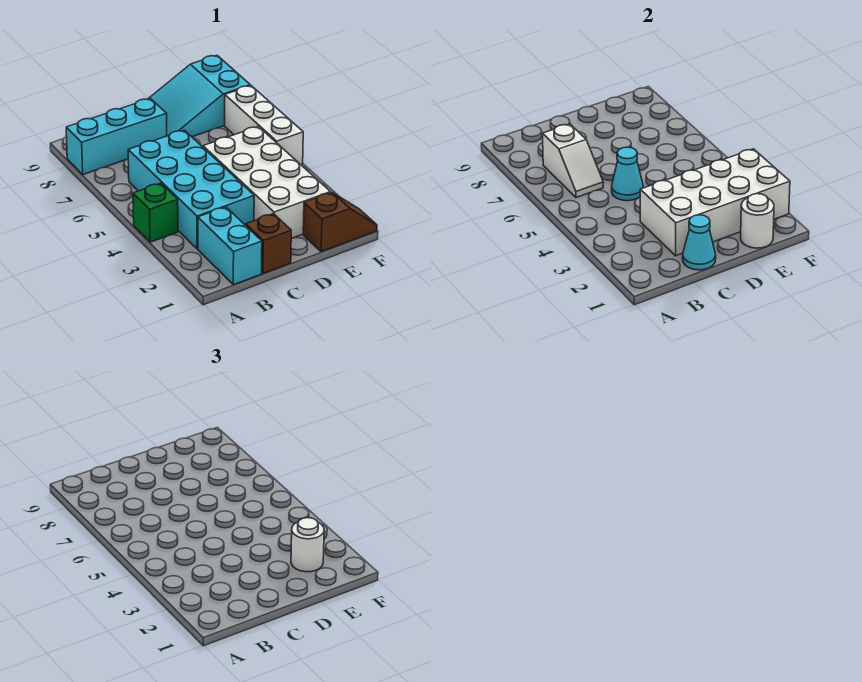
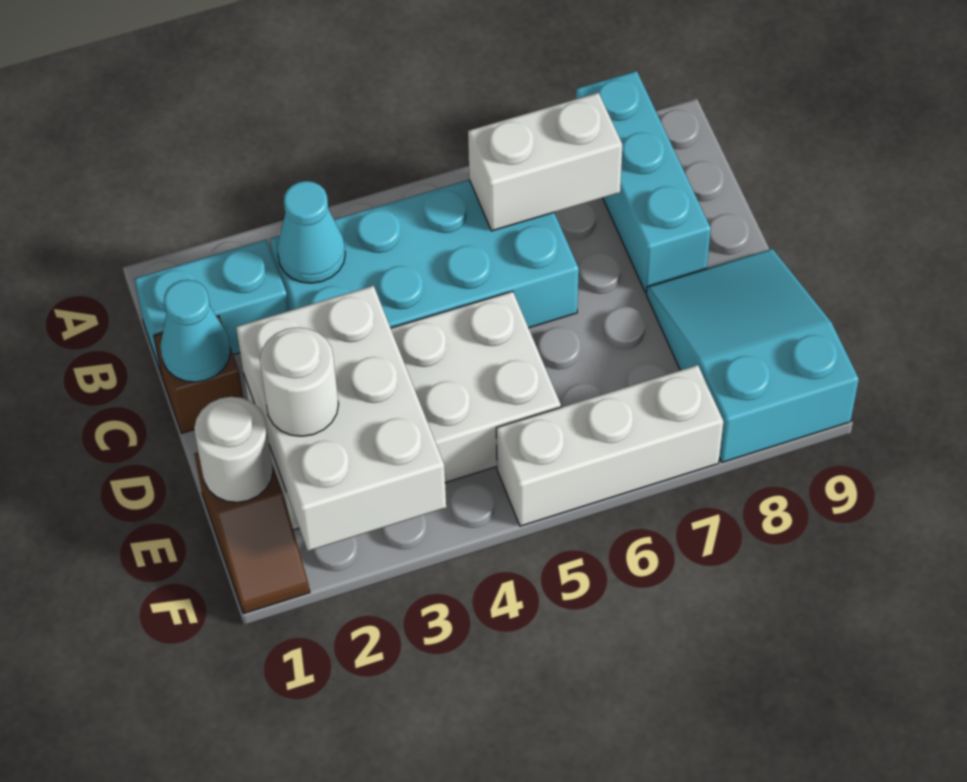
green 1x1 brick [133,183,178,242] -> none
white 1x2 slope [543,124,603,198] -> white 1x2 brick [468,93,622,231]
white 2x4 brick [640,149,790,256] -> white 2x3 brick [236,286,446,551]
cyan 1x1 cone [612,147,643,201] -> cyan 1x1 cone moved to [277,181,345,283]

